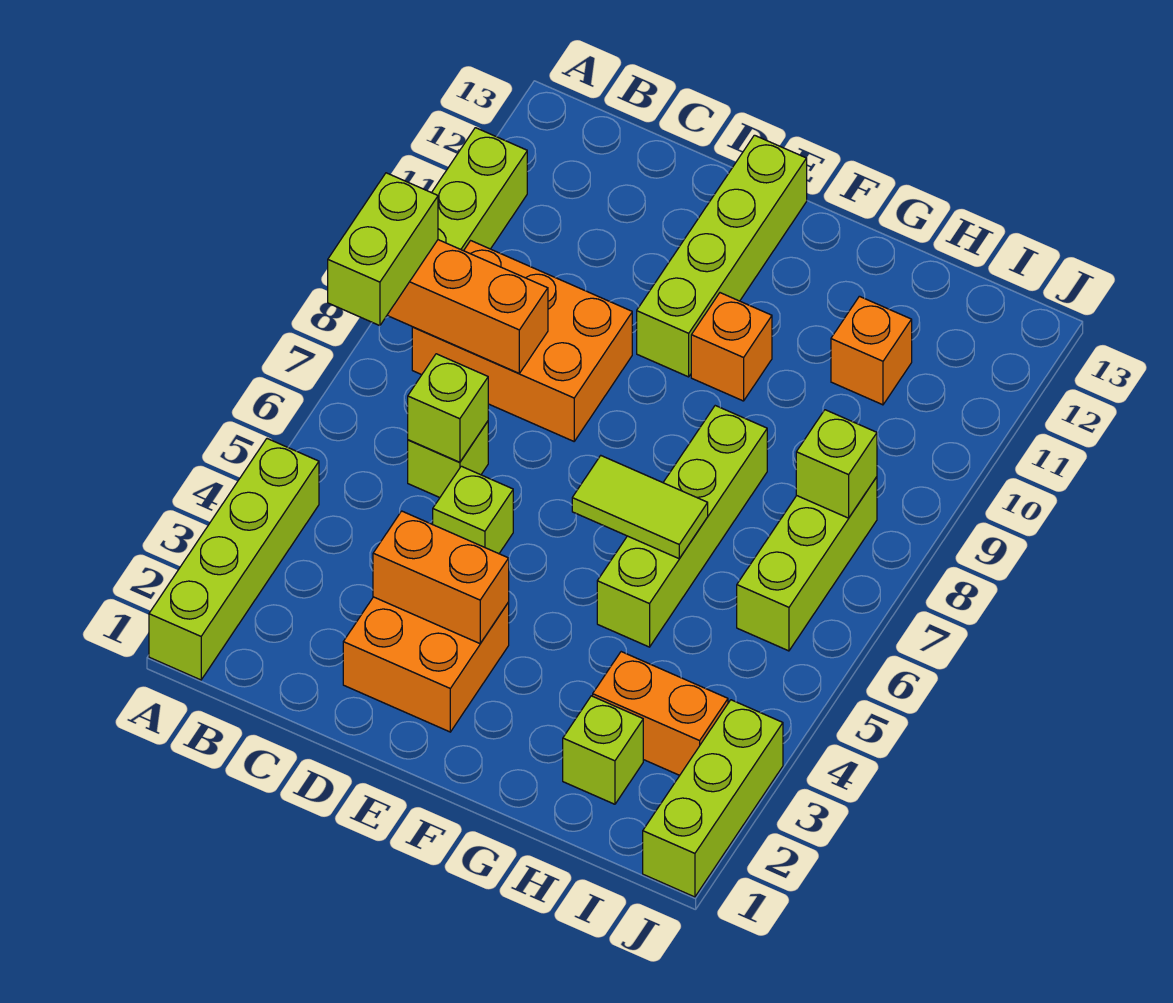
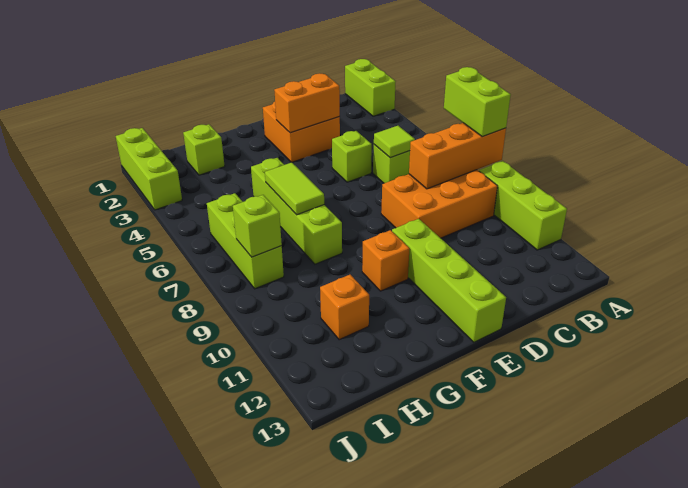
lime 1x4 brick [149,439,319,680] -> lime 1x2 brick [345,59,396,116]
lime 1x1 brick [408,354,488,462] -> lime 1x1 tile [374,126,415,158]
lime 1x2 tile [572,456,708,558] -> lime 1x2 tile turned to [265,162,324,215]
orange 1x2 brick [593,652,728,775] -> none

